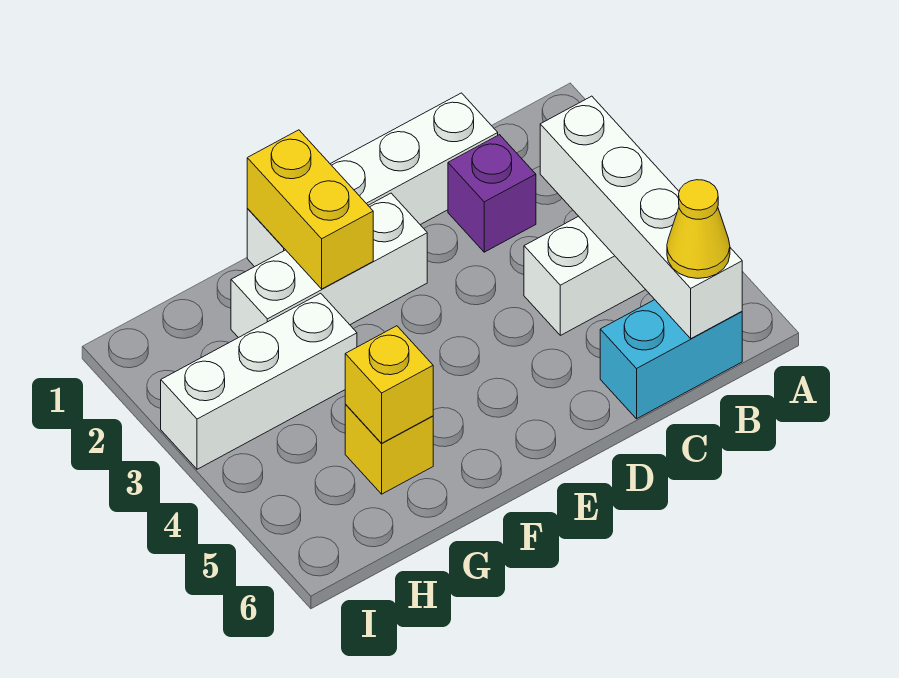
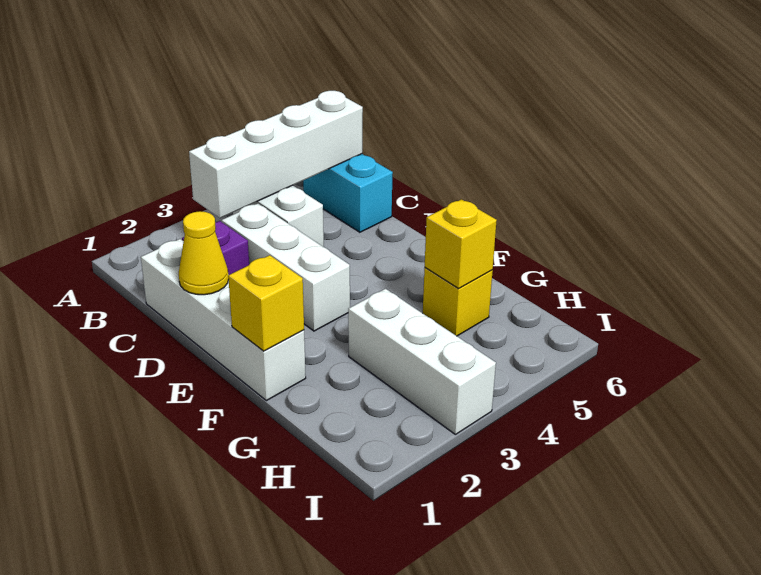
yellow 1x1 cone [667,180,730,278] -> yellow 1x1 cone moved to [179,211,229,295]
white 1x3 brick [231,193,427,338] -> white 1x3 brick moved to [222,203,350,331]
yellow 1x2 brick [247,130,373,289] -> yellow 1x1 brick [228,255,304,351]

